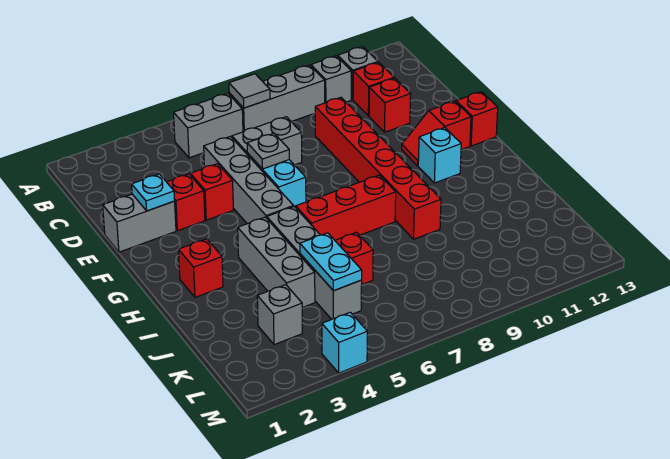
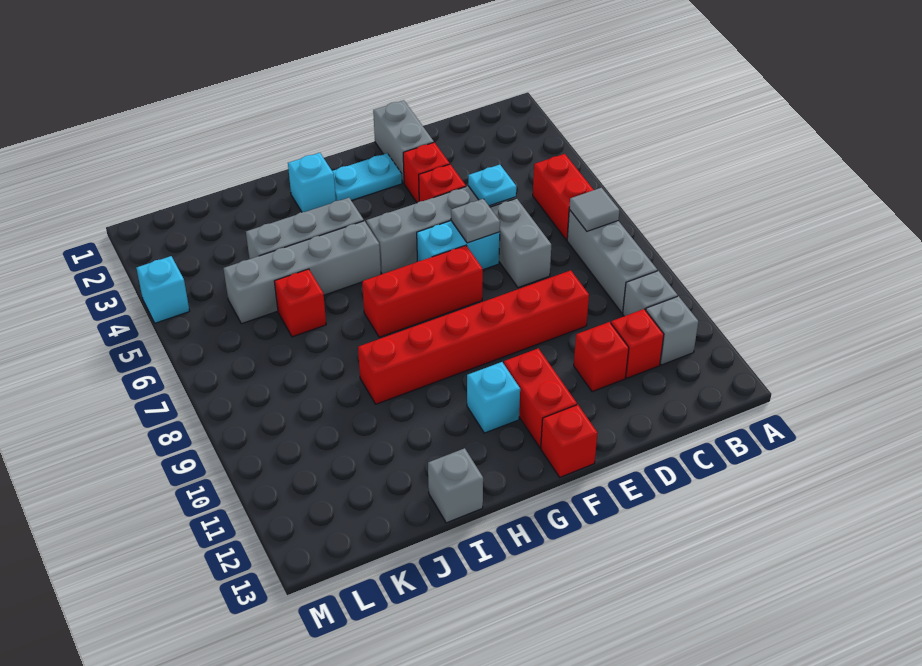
grey 1x2 brick [174,93,243,158] -> red 1x2 brick [533,154,593,240]
cyan 1x1 plate [132,174,175,211] -> cyan 1x1 plate moved to [468,165,516,206]
red 1x2 slope [402,101,471,166] -> red 1x2 brick [504,348,577,448]
red 1x1 brick [178,239,223,297] -> cyan 1x1 brick [288,153,336,212]
red 1x3 brick [296,175,396,240] -> red 1x3 brick turned to [362,245,483,337]
cyan 1x2 plate [300,233,362,291] -> cyan 1x2 plate moved to [332,153,402,201]
grey 1x1 brick [257,285,302,345] -> grey 1x1 brick moved to [428,448,483,523]

